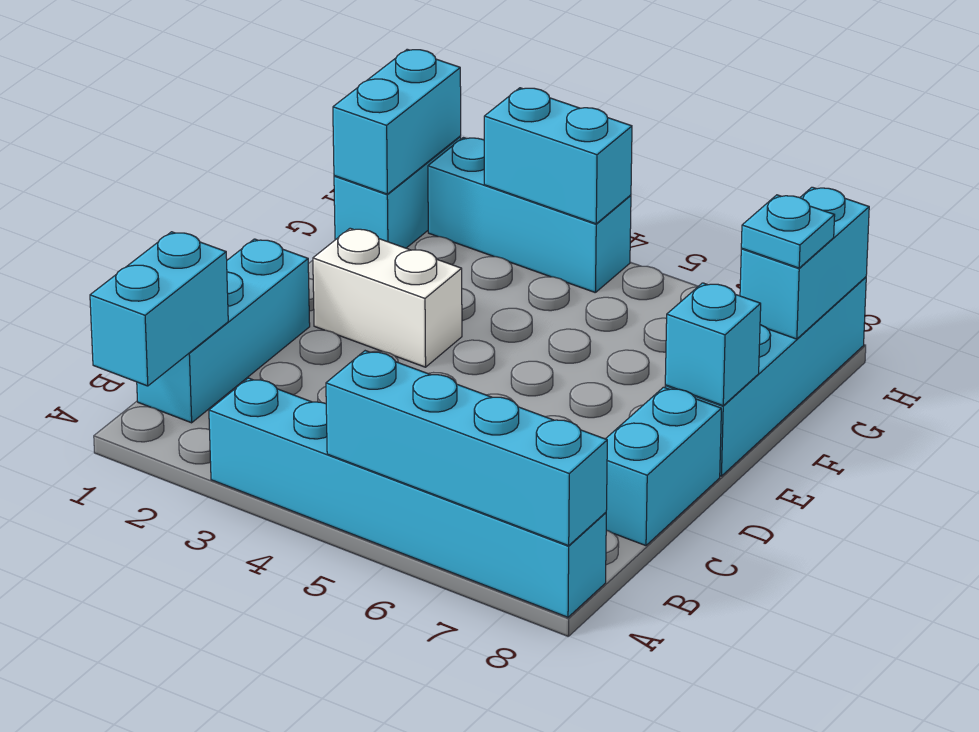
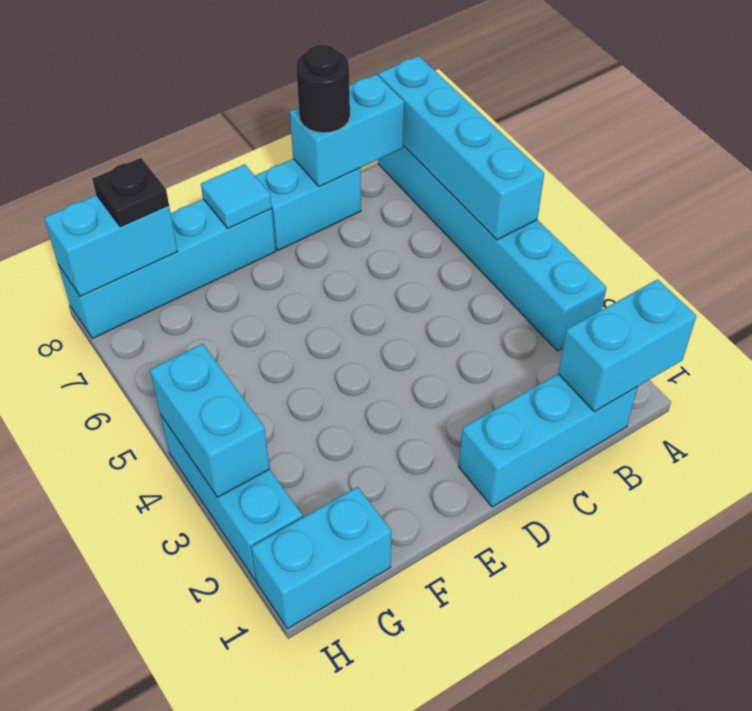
none -> black 1x1 round brick [296,45,350,133]
white 1x2 brick [313,228,462,367] -> none
cyan 1x1 brick [665,283,761,406] -> cyan 1x1 tile [201,164,272,228]
cyan 1x2 brick [333,49,461,194] -> cyan 1x2 brick moved to [290,74,404,186]
cyan 1x1 plate [741,195,835,268] -> black 1x1 plate [92,158,169,227]

